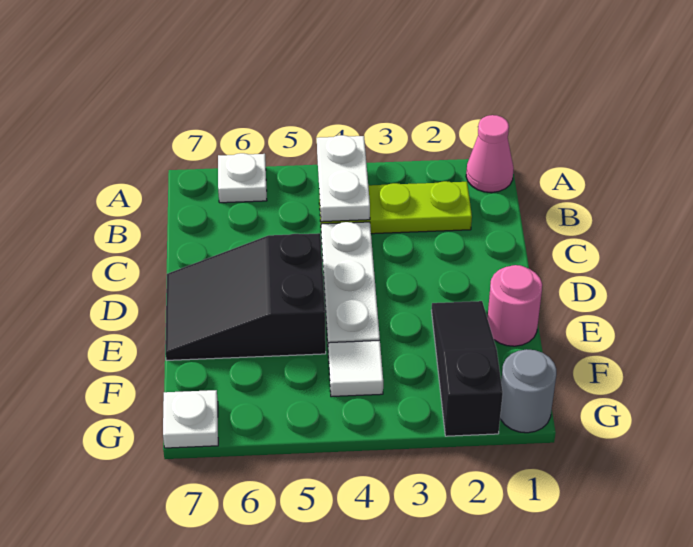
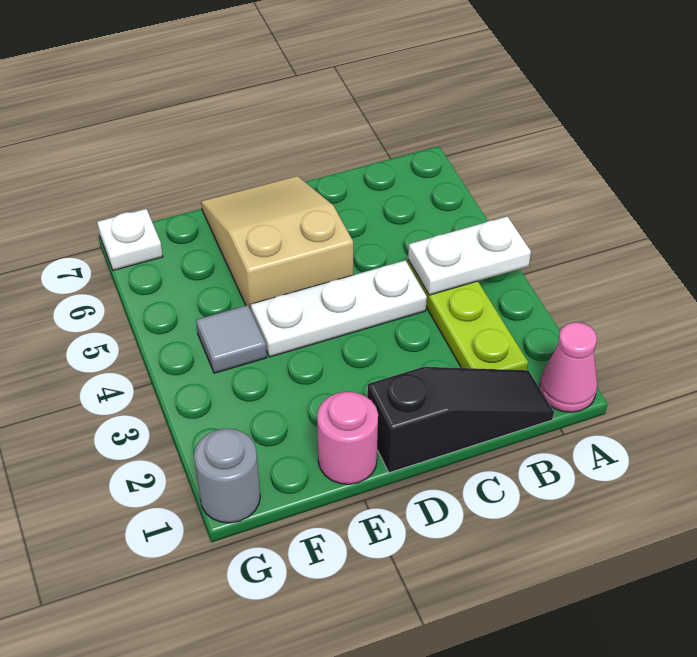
white 1x1 plate [218,153,267,203] -> none
black 2x3 slope [165,233,326,360] -> tan 2x3 slope [201,176,353,310]
black 1x3 slope [432,301,503,436] -> black 1x3 slope moved to [367,367,554,473]
white 1x1 tile [328,340,383,397] -> grey 1x1 tile [196,305,267,373]

